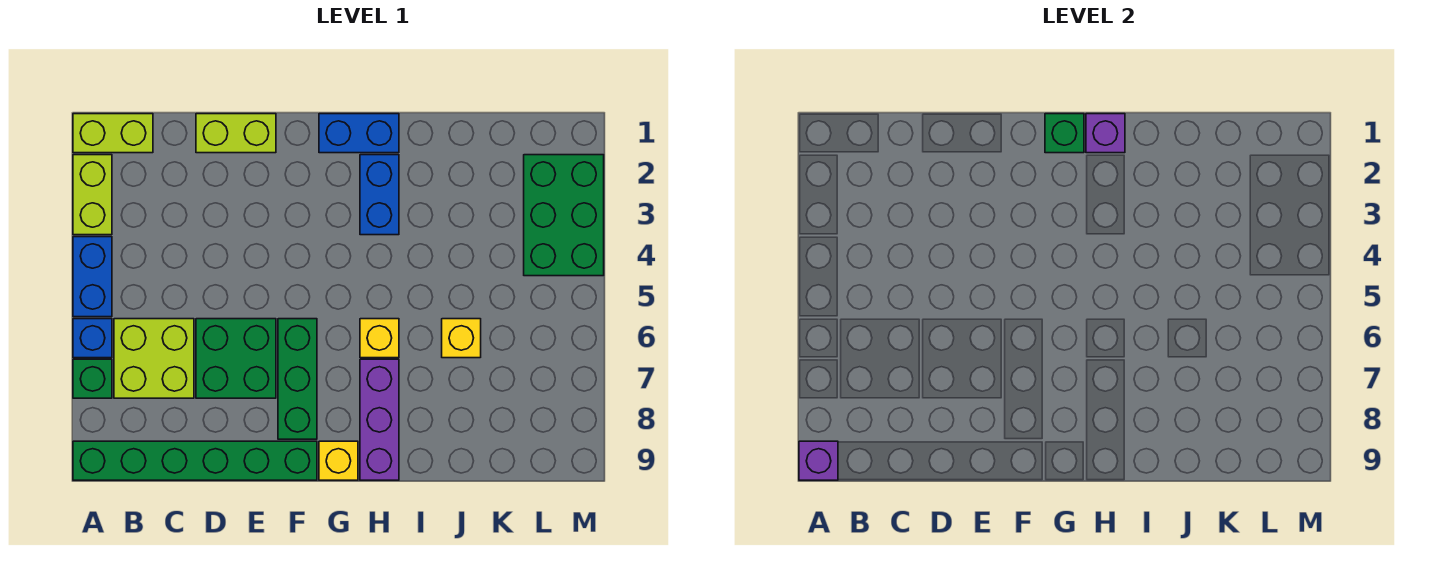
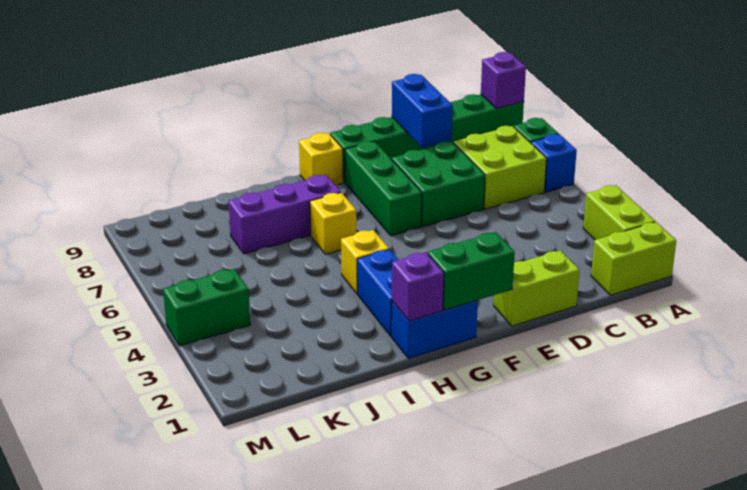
blue 1x2 brick [73,237,112,317] -> blue 1x2 brick moved to [392,74,453,148]
green 1x1 brick [1045,114,1084,153] -> green 1x2 brick [428,232,515,310]
purple 1x3 brick [360,359,399,480] -> purple 1x3 brick turned to [229,175,341,254]
yellow 1x1 brick [442,319,481,358] -> yellow 1x1 brick moved to [341,230,389,294]
green 2x3 brick [524,155,604,276] -> green 1x2 brick [163,269,250,346]

